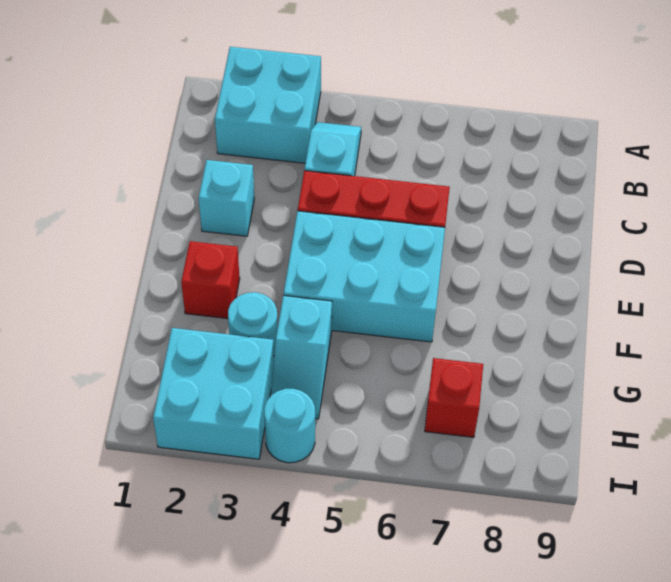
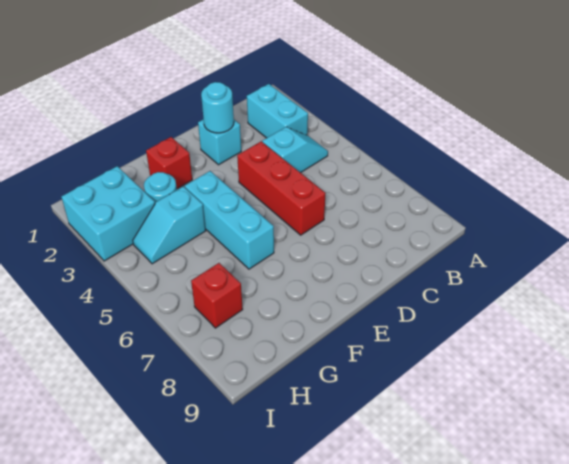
cyan 2x2 brick [215,47,321,163] -> cyan 1x2 brick [247,84,308,138]
cyan 2x3 brick [284,211,445,342] -> cyan 1x3 brick [185,171,274,269]
cyan 1x1 round brick [264,389,315,463] -> cyan 1x1 round brick moved to [201,82,234,133]

